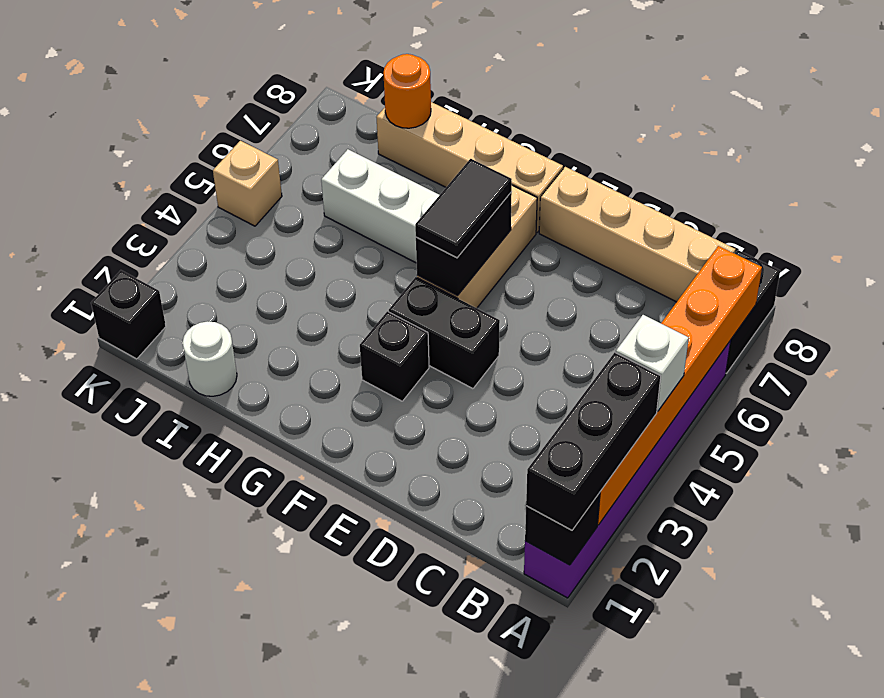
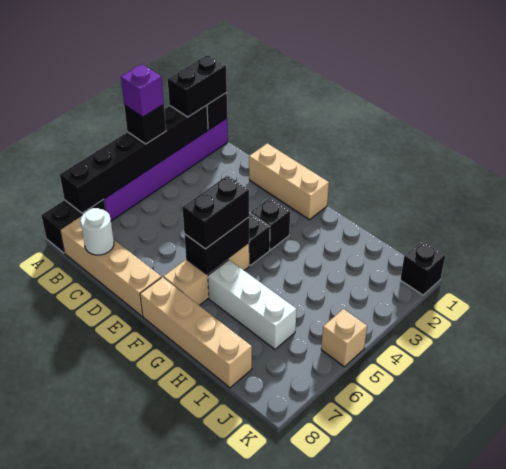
black 1x3 brick [526,353,661,530] -> black 1x2 brick [168,55,227,117]
orange 1x6 brick [597,246,762,525] -> black 1x6 brick [60,105,208,213]
white 1x1 brick [616,315,689,411] -> black 1x1 brick [124,105,166,144]
none -> purple 1x1 brick [121,64,164,117]
none -> tan 1x3 brick [249,143,329,220]
black 1x2 tile [415,159,512,258] -> black 1x2 brick [182,176,249,249]
white 1x1 round brick [183,321,237,396] -> white 1x1 round brick moved to [80,208,114,255]
orange 1x1 round brick [383,54,431,128] -> none

